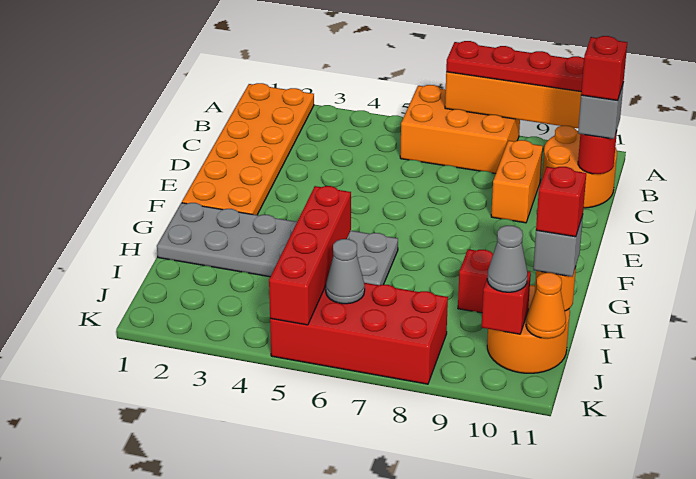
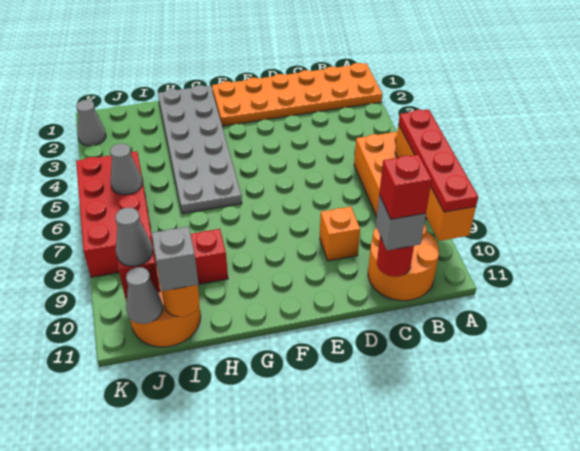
orange 1x2 brick [491,140,543,223] -> orange 1x1 brick [320,207,360,261]
red 1x4 brick [269,186,351,325] -> none
red 1x1 brick [536,167,586,237] -> none
orange 1x1 cone [526,273,566,339] -> grey 1x1 cone [126,267,163,324]
none -> grey 1x1 cone [76,100,106,146]

